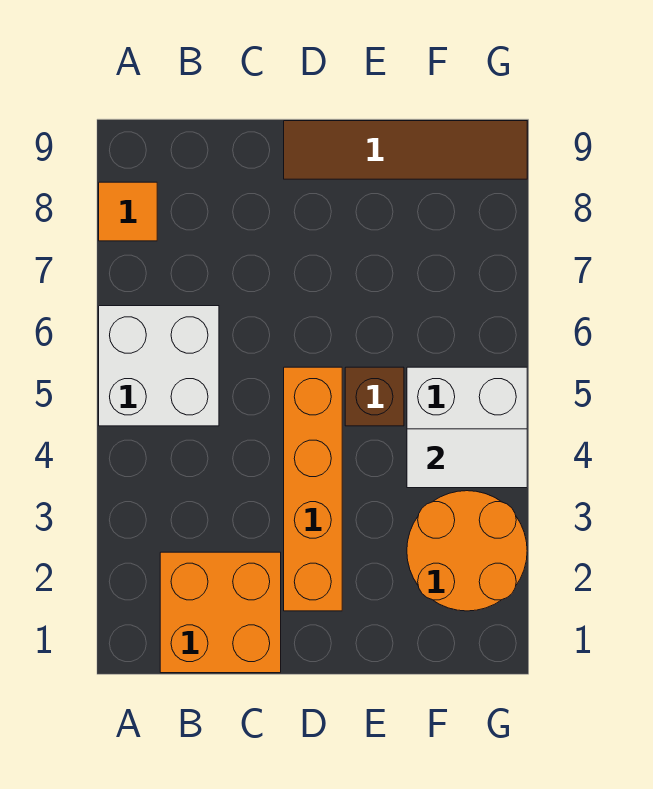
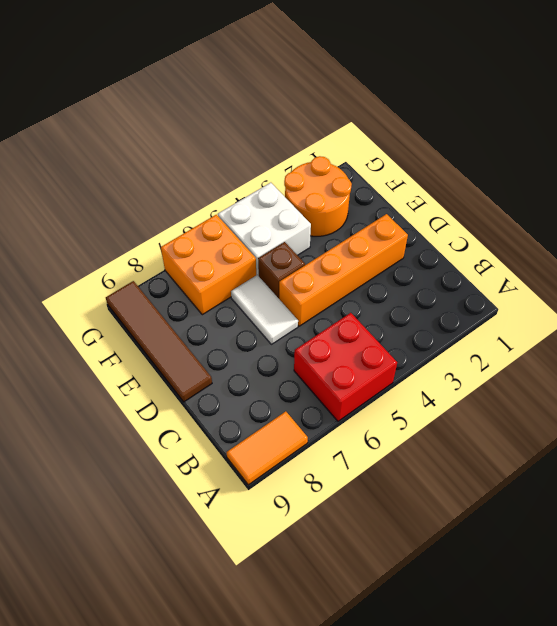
white 2x2 brick [99,306,219,426] -> red 2x2 brick [294,313,397,421]
orange 1x1 tile [99,182,157,241] -> orange 1x2 tile [227,411,308,485]
orange 2x2 brick [160,552,281,673] -> orange 2x2 brick moved to [161,215,256,315]
white 1x2 tile [407,429,527,488] -> white 1x2 tile moved to [231,275,298,344]

